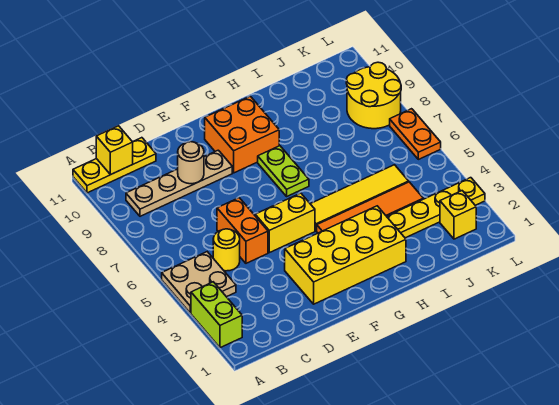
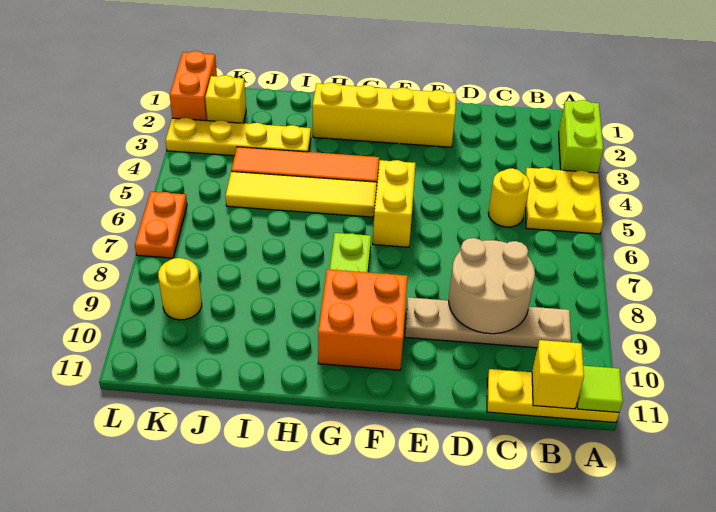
tan 2x2 plate [162,252,236,313] -> yellow 2x2 plate [525,168,603,234]
none -> lime 1x1 tile [577,366,623,412]
orange 1x2 brick [217,198,268,263] -> orange 1x2 brick moved to [170,51,217,121]
tan 1x1 round brick [178,142,204,184] -> tan 2x2 round brick [449,238,535,334]
yellow 2x4 brick [285,206,406,304] -> yellow 1x4 brick [313,83,456,147]
yellow 1x2 brick [255,193,315,253] -> yellow 1x2 brick turned to [373,160,415,247]
yellow 2x2 round brick [346,62,401,129] -> yellow 1x1 round brick [158,258,202,320]

